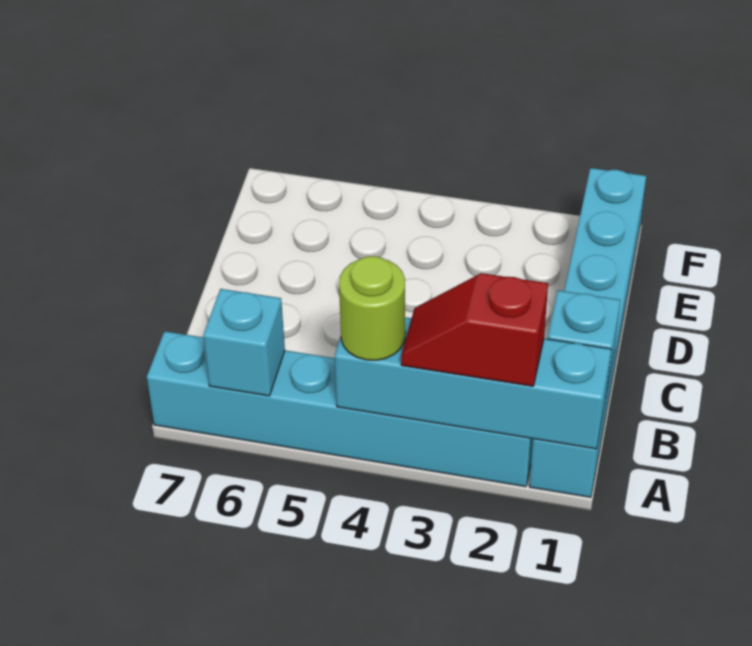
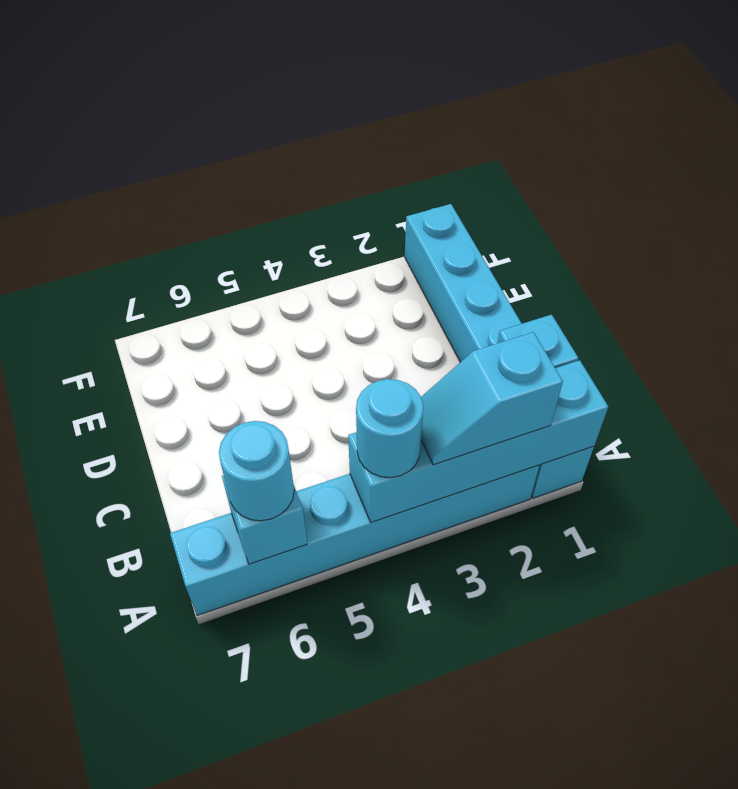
red 1x2 slope [401,273,548,386] -> cyan 1x2 slope [421,332,563,465]
lime 1x1 round brick [339,256,405,360] -> cyan 1x1 round brick [356,379,424,478]
none -> cyan 1x1 round brick [219,421,294,521]

